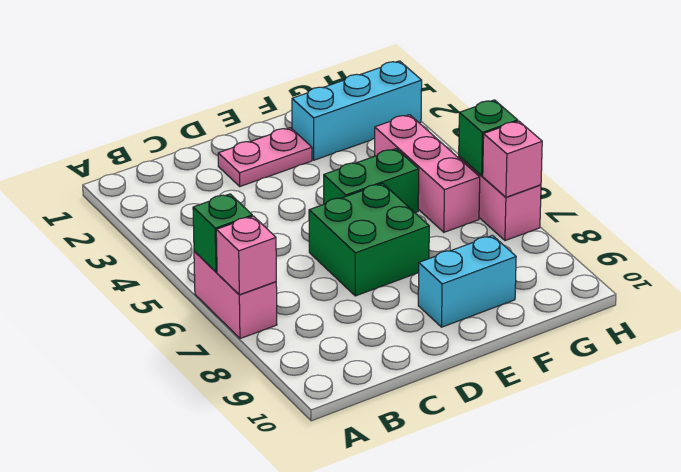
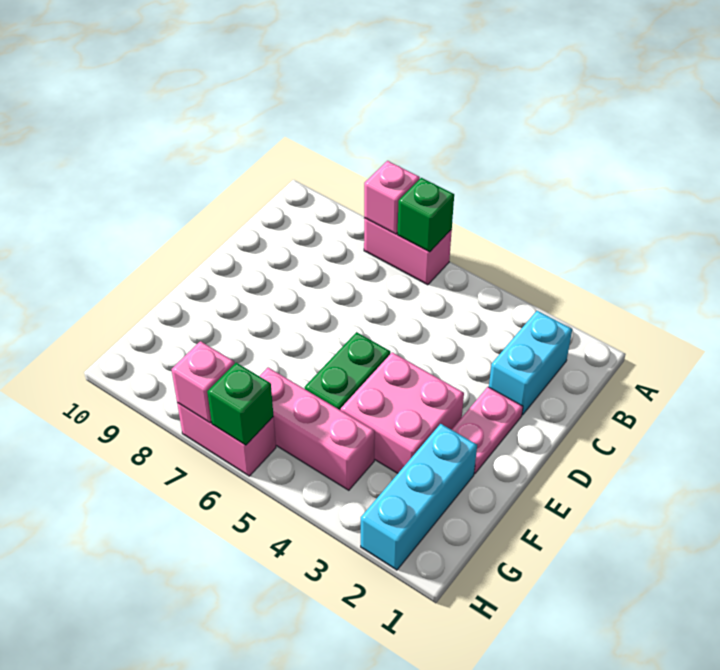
green 2x2 brick [309,183,429,296] -> none
none -> pink 2x2 brick [341,352,464,473]
cyan 1x2 brick [418,235,516,327] -> cyan 1x2 brick moved to [489,311,572,415]

